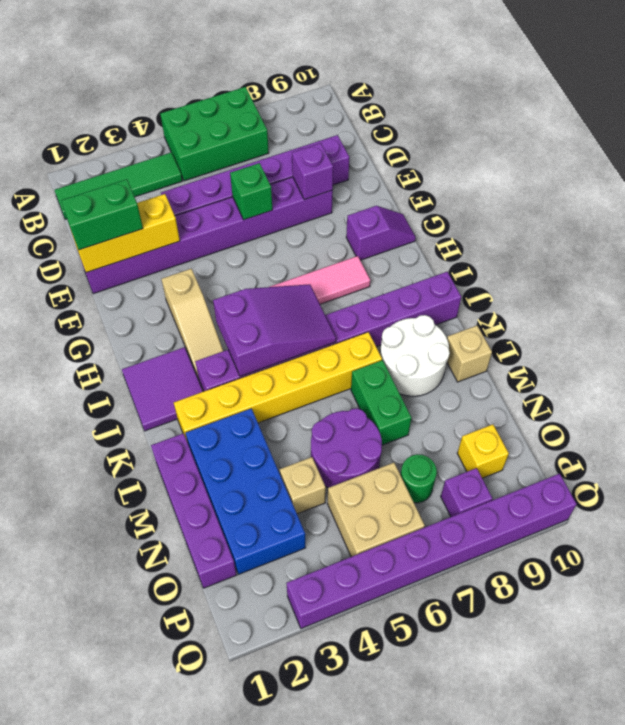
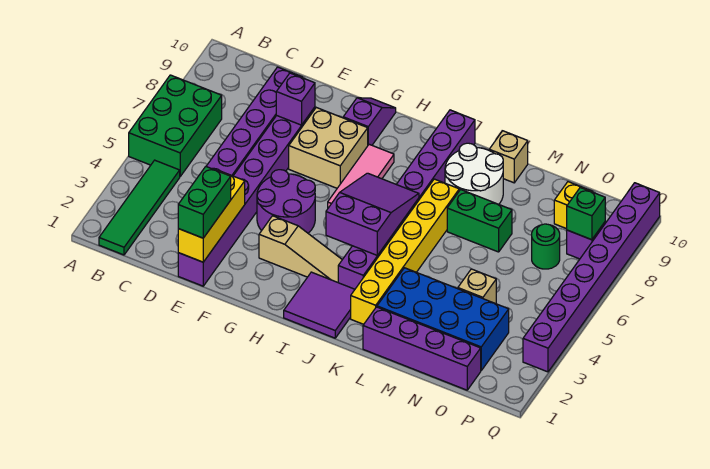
green 1x1 brick [230,163,272,220] -> green 1x1 brick moved to [567,188,605,240]
purple 2x2 round brick [311,408,382,488] -> purple 2x2 round brick moved to [257,170,315,233]
tan 2x2 brick [327,463,425,557] -> tan 2x2 brick moved to [289,108,368,188]

